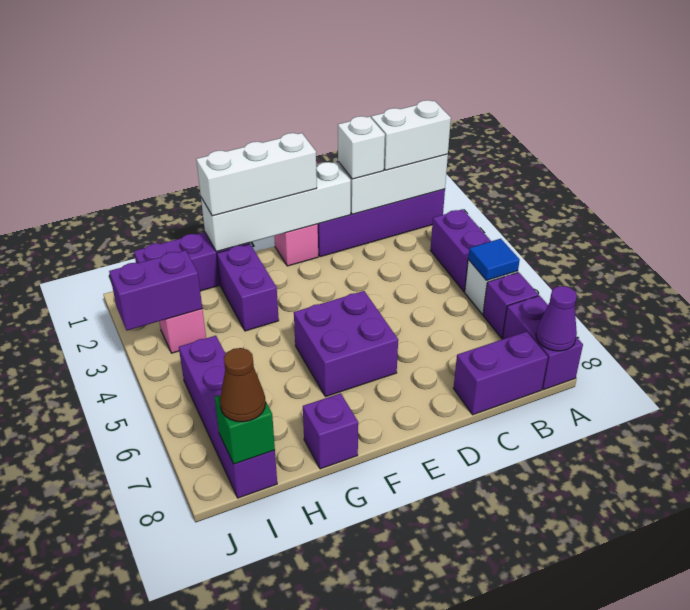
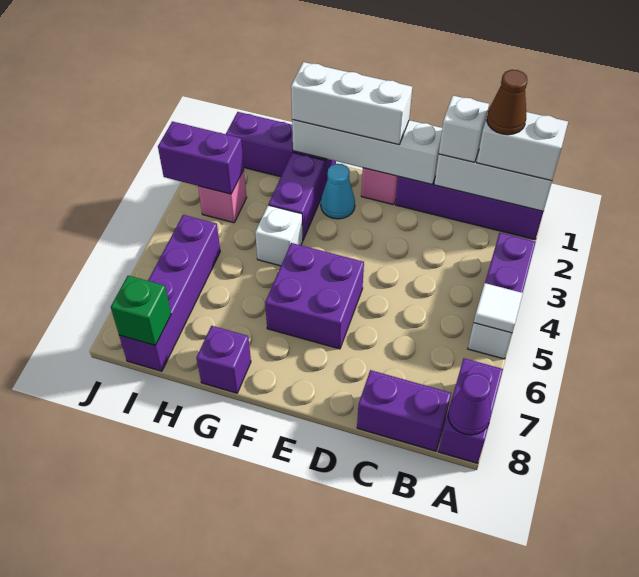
blue 1x1 tile [468,239,520,281] -> white 1x1 tile [474,283,523,333]
purple 1x1 brick [483,272,538,338] -> none
none -> cyan 1x1 cone [321,164,355,219]
none -> white 1x1 brick [255,205,303,266]
brown 1x1 cone [220,348,266,422] -> brown 1x1 cone moved to [487,70,527,135]

